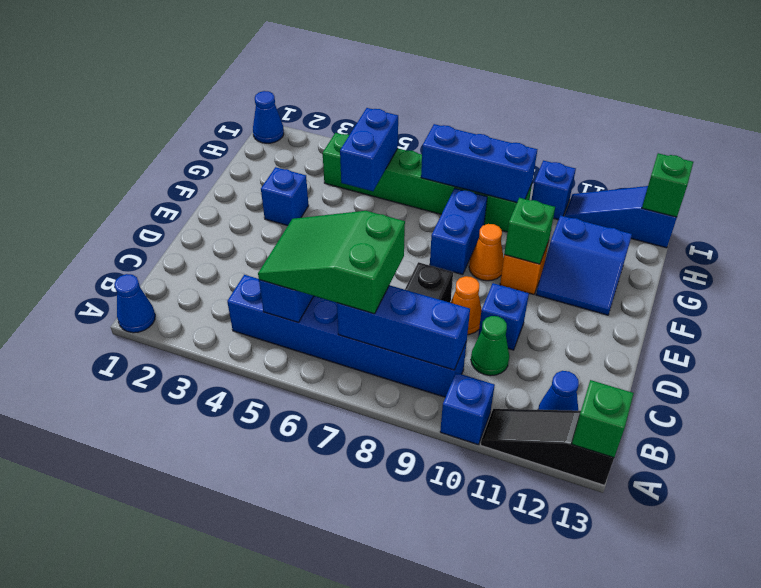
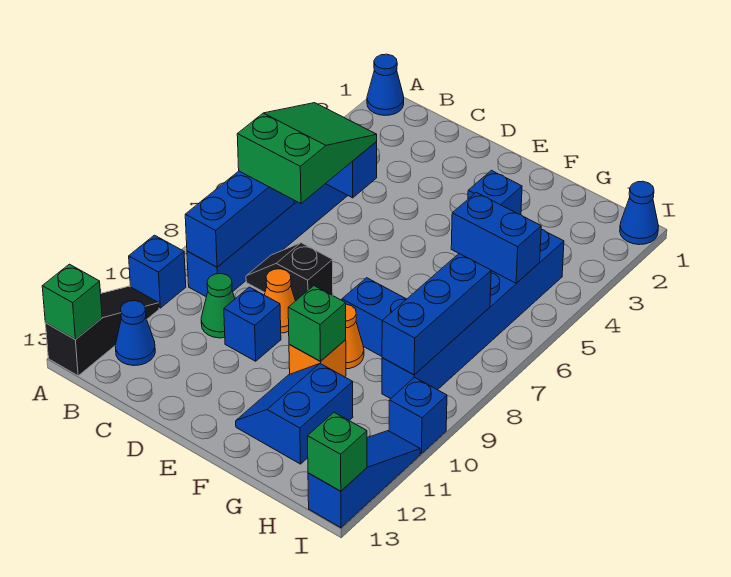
green 1x6 brick [323,133,532,232] -> blue 1x6 brick [382,229,564,399]

